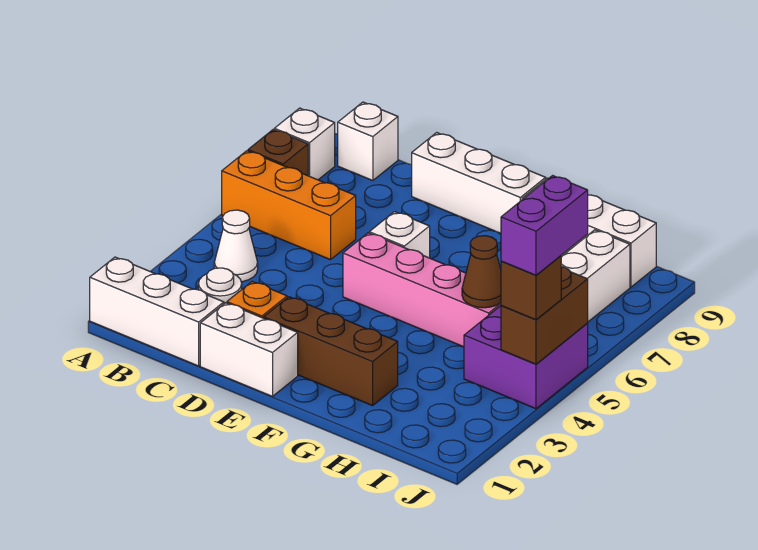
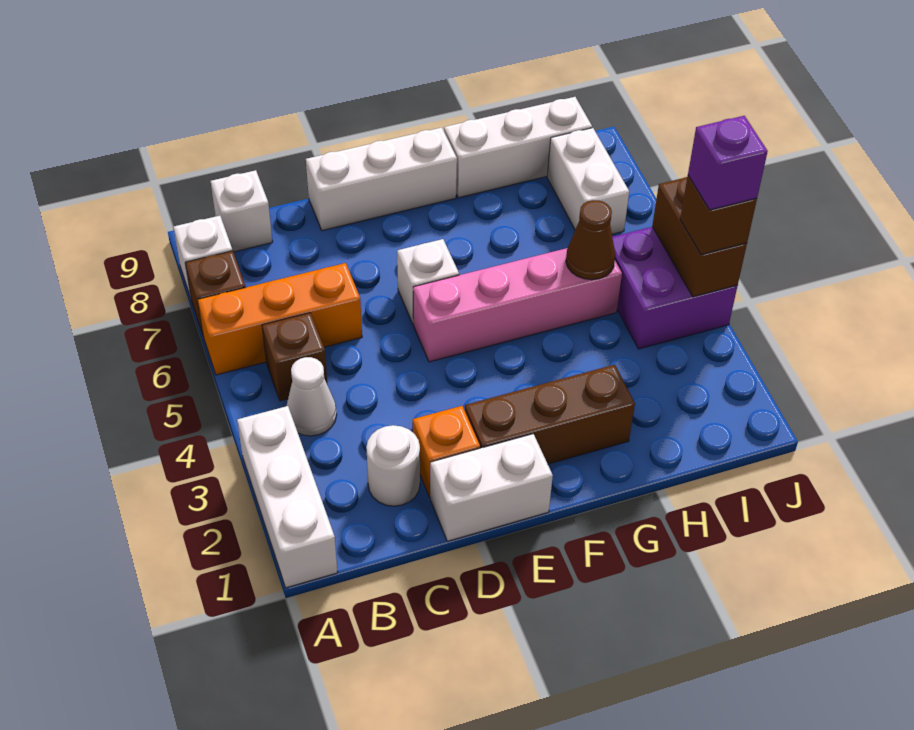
white 1x3 brick [90,257,224,366] -> white 1x3 brick turned to [237,406,338,588]
none -> brown 1x1 brick [262,313,327,401]
purple 1x2 brick [501,176,588,275] -> purple 1x1 brick [688,116,768,210]

